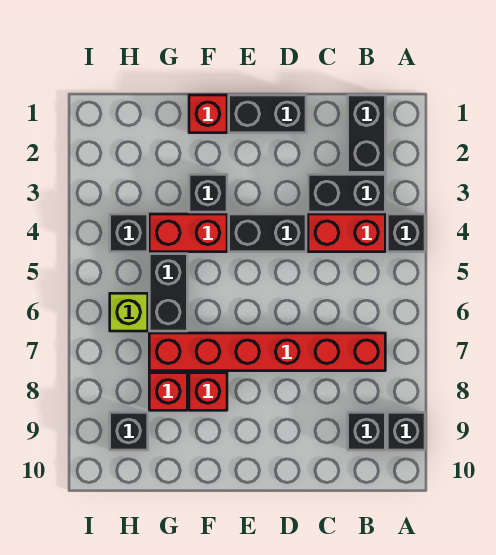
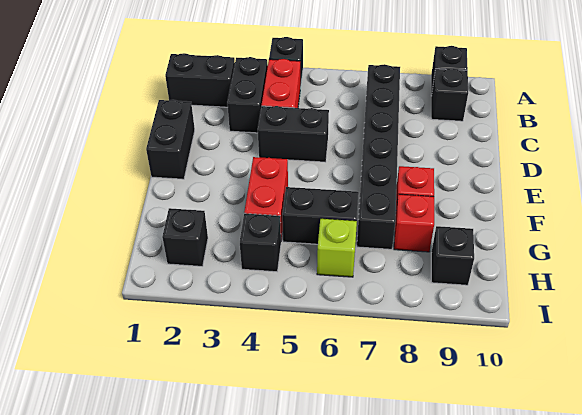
red 1x6 brick [149,333,385,371] -> black 1x6 brick [357,64,400,249]
black 1x2 brick [229,214,306,252] -> black 1x2 brick turned to [258,106,329,162]
red 1x1 brick [189,95,227,133] -> none
black 1x1 brick [189,174,227,212] -> black 1x1 brick moved to [162,208,208,266]

